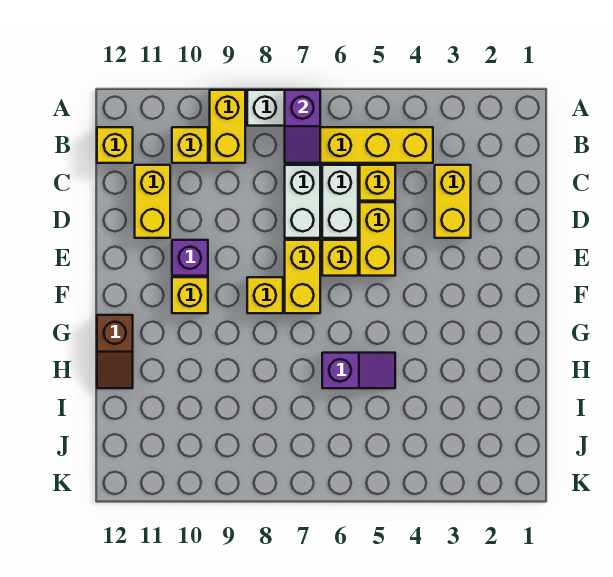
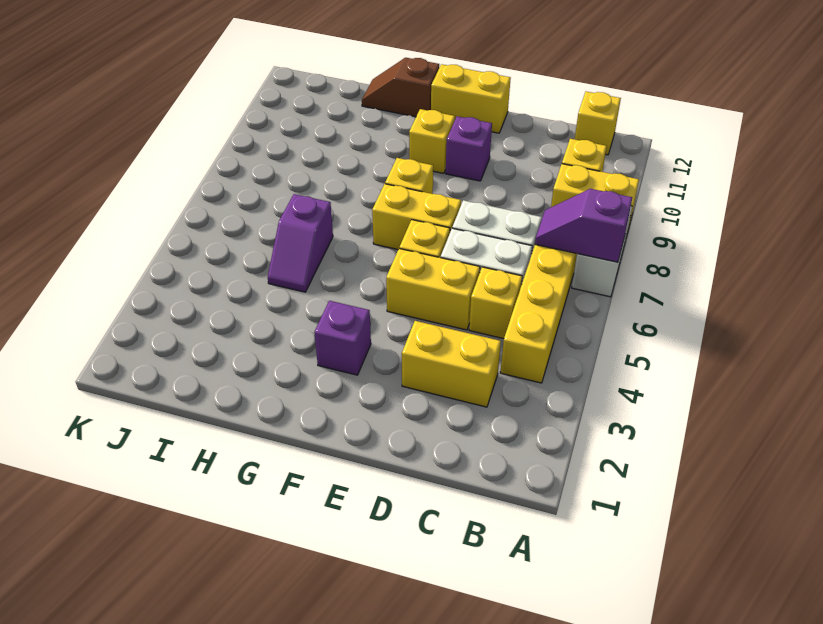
yellow 1x2 brick [135,165,170,238] -> yellow 1x2 brick moved to [431,64,511,133]
none -> purple 1x1 brick [314,301,371,375]

